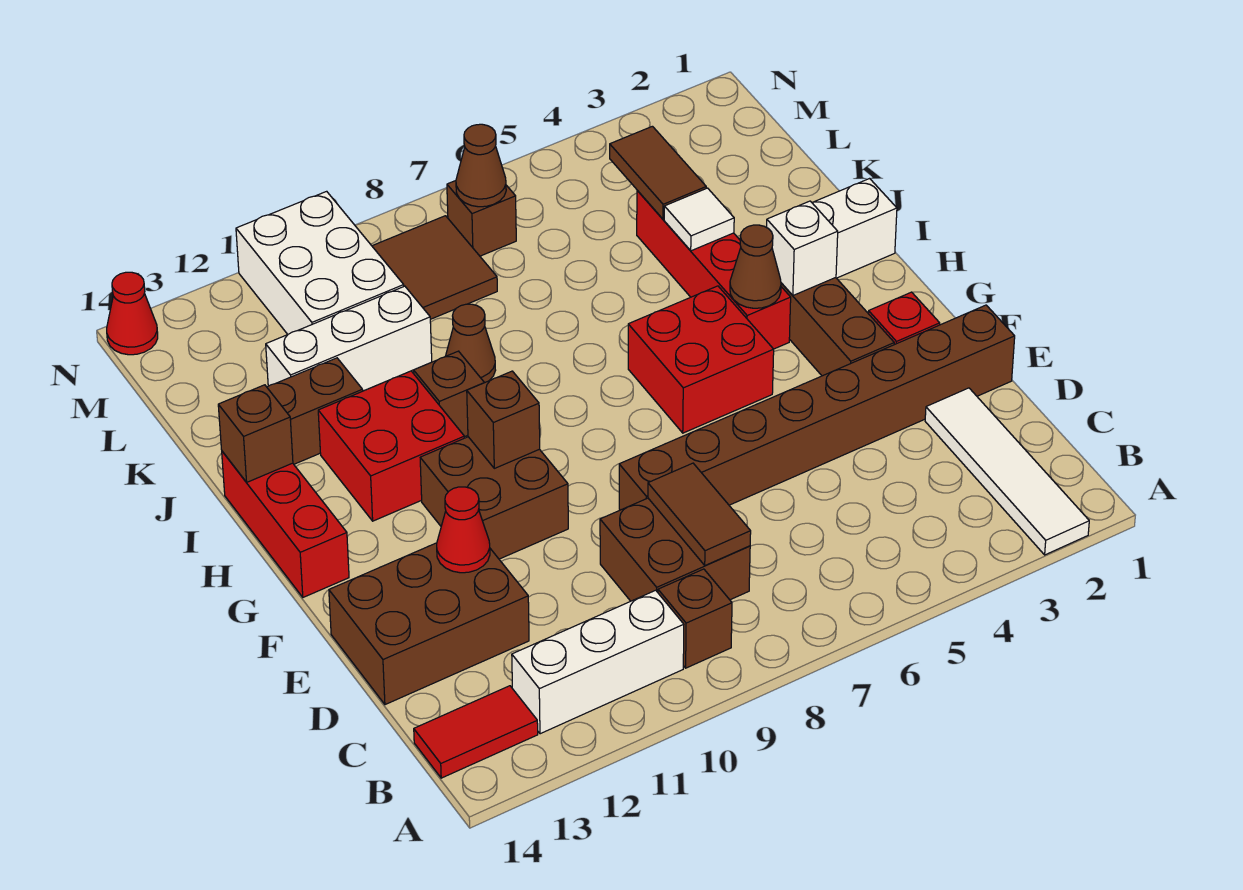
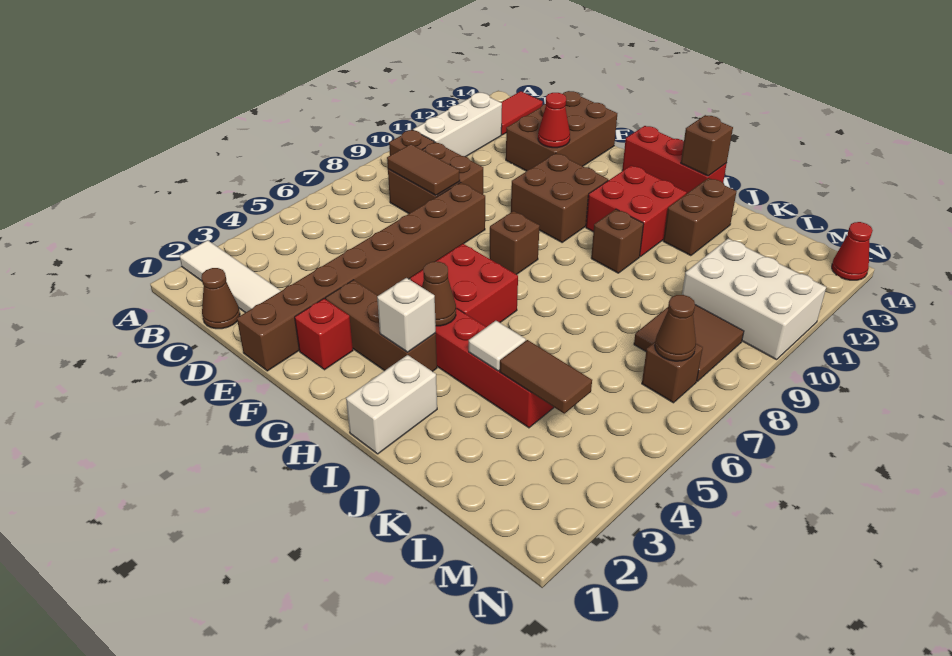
brown 1x1 brick [467,371,540,468] -> brown 1x1 brick moved to [490,211,540,275]
brown 1x1 cone [445,304,496,383] -> brown 1x1 cone moved to [201,268,240,329]
white 1x3 brick [266,286,432,391] -> none

